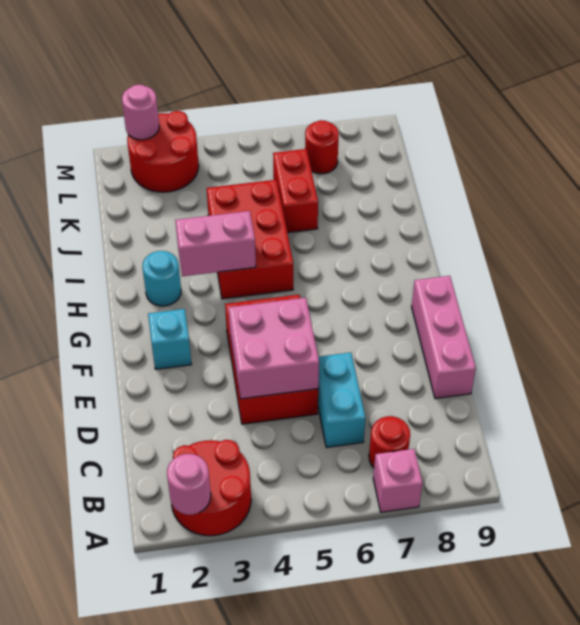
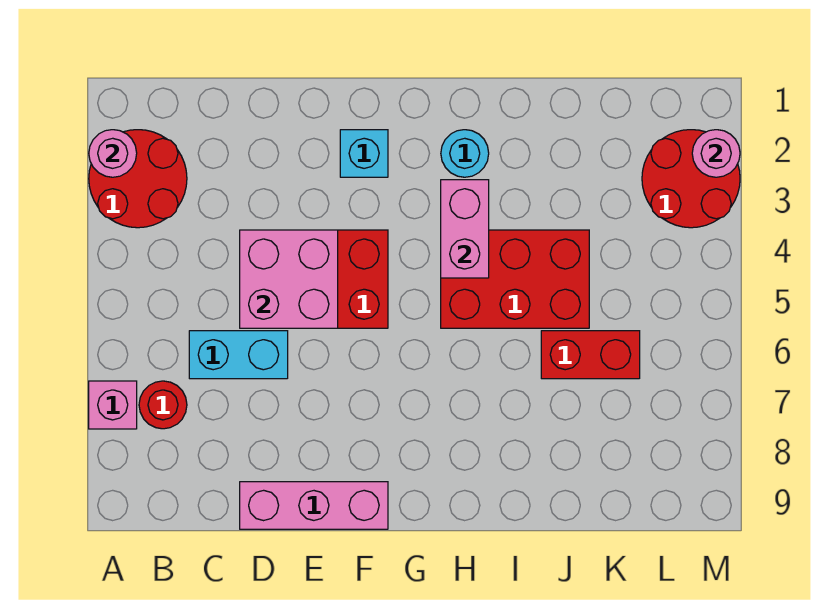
red 1x1 round brick [305,120,339,174] -> none

